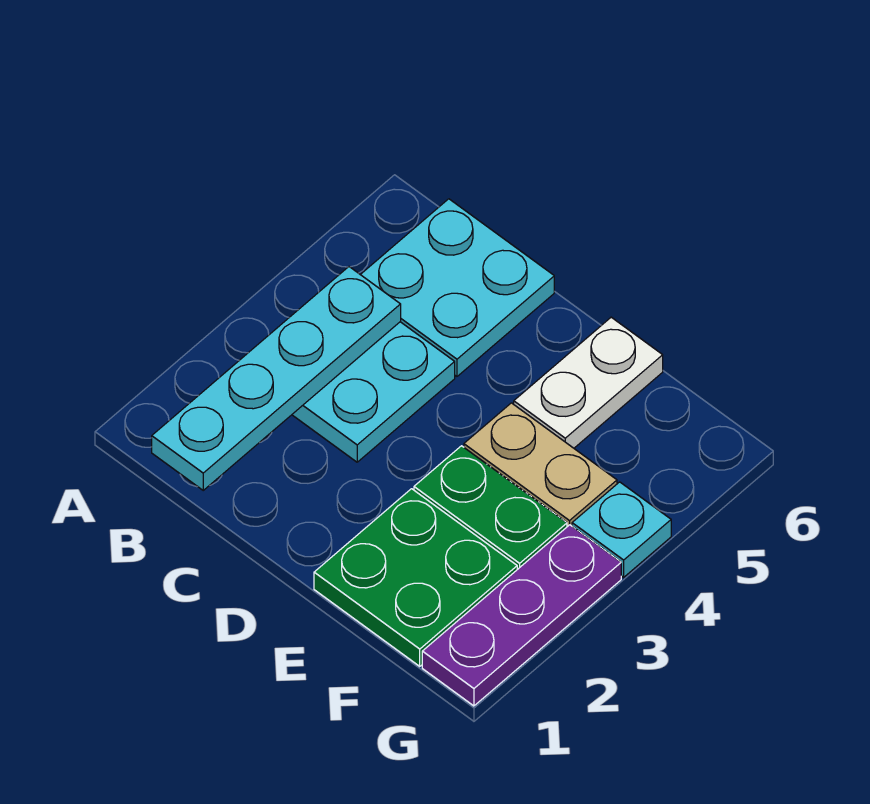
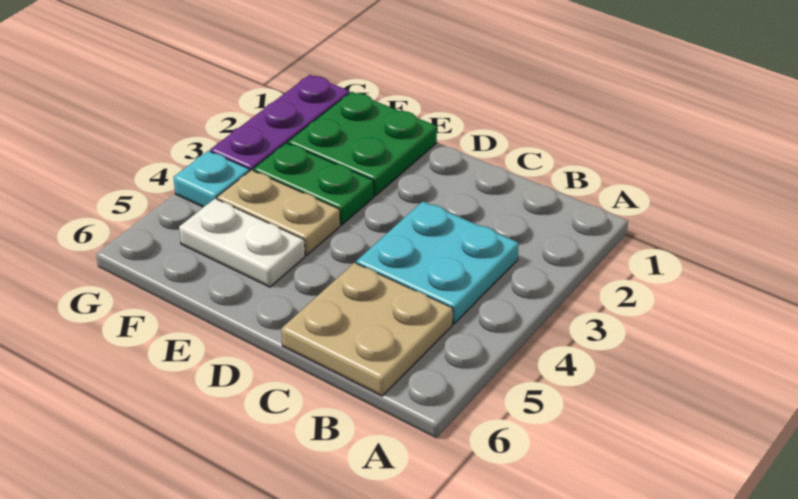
cyan 1x4 plate [152,267,401,490] -> none
cyan 2x2 plate [360,199,554,376] -> tan 2x2 plate [281,263,453,396]
white 1x2 plate [514,317,663,448] -> white 1x2 plate turned to [179,198,305,287]

